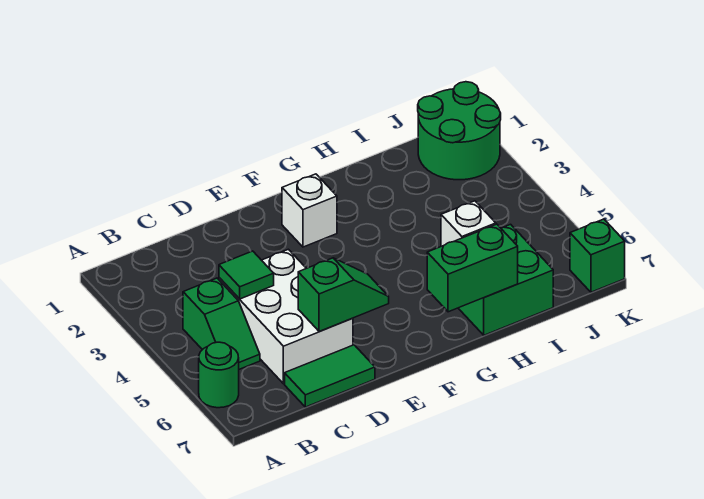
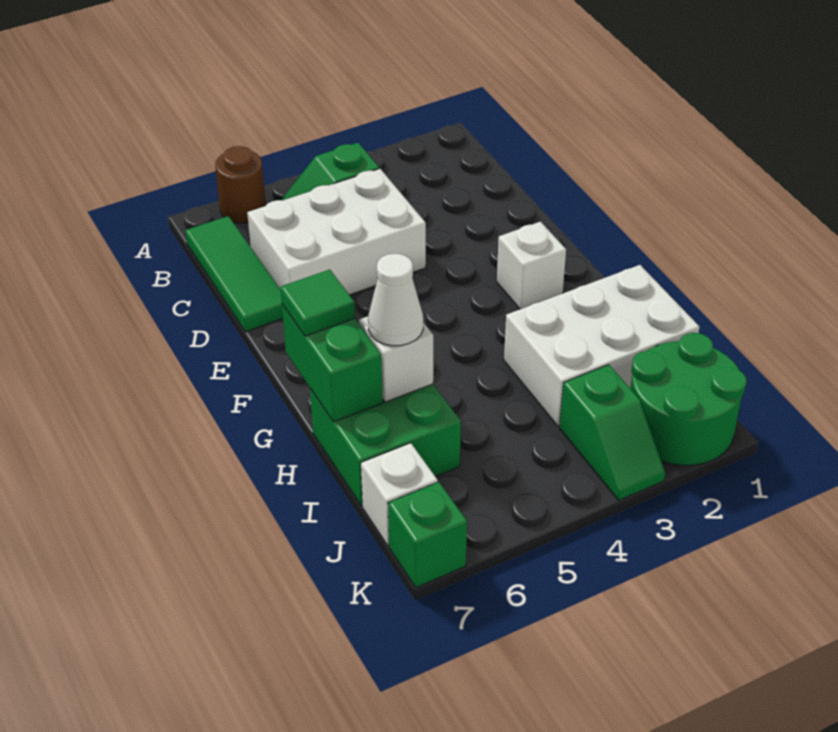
green 1x1 round brick [199,342,239,408] -> brown 1x1 round brick [215,146,266,223]
green 1x1 tile [219,251,274,299] -> green 1x1 tile moved to [280,270,355,336]
green 1x2 tile [285,345,375,407] -> green 1x3 tile [185,216,283,332]
green 1x2 slope [298,258,389,331] -> green 1x2 slope moved to [560,365,665,500]
none -> white 2x3 brick [504,265,699,427]
none -> white 1x1 cone [368,254,423,346]
none -> white 1x1 brick [361,443,438,546]

